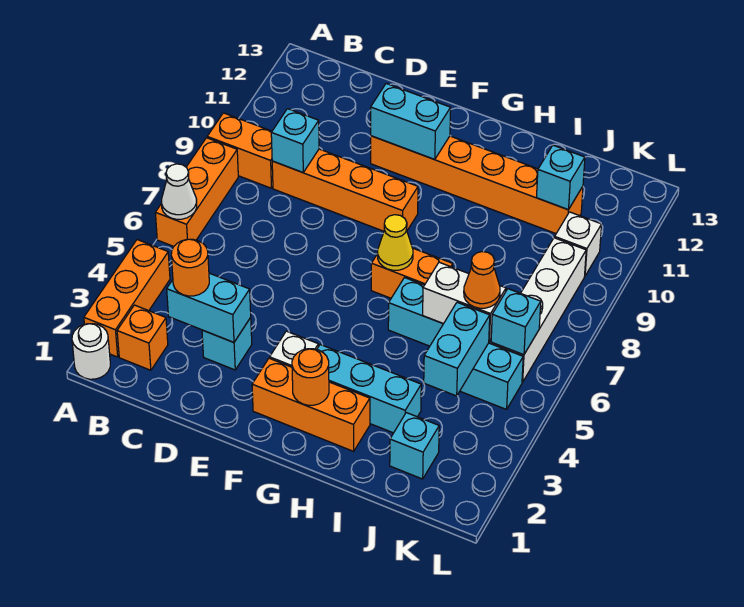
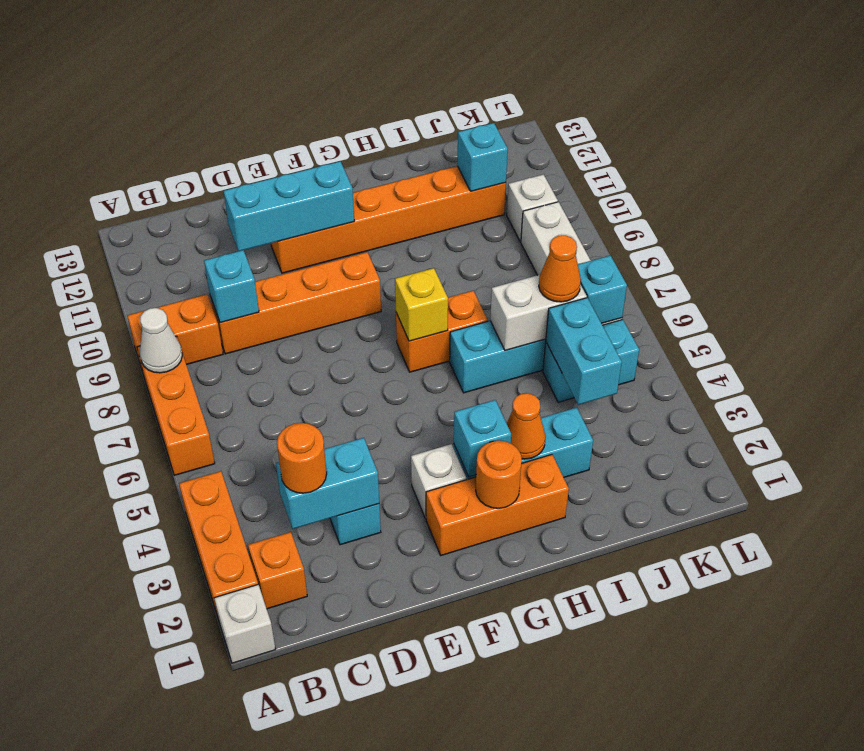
white 1x1 round brick [72,324,110,379] -> white 1x1 brick [214,584,276,663]
white 1x1 cone [161,164,197,219] -> white 1x1 cone moved to [140,308,182,373]
cyan 1x2 brick [371,83,451,160] -> cyan 1x3 brick [224,161,354,251]
yellow 1x1 cone [378,215,413,270] -> yellow 1x1 brick [395,268,448,341]
none -> orange 1x1 cone [507,393,545,459]
cyan 1x1 brick [390,413,439,479] -> cyan 1x1 brick moved to [454,400,511,477]

